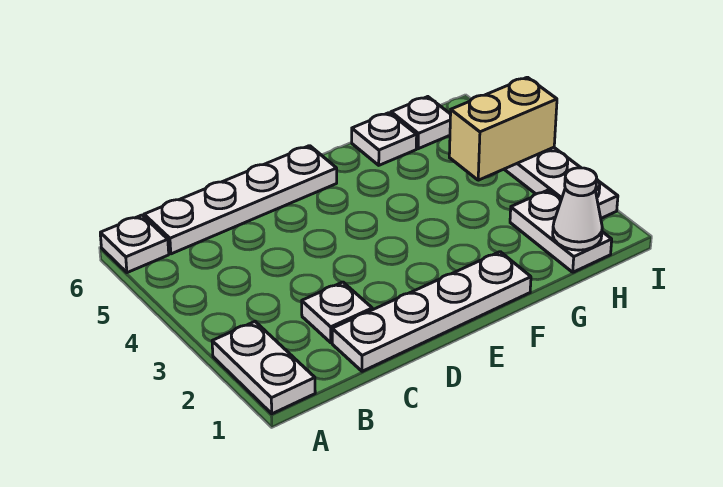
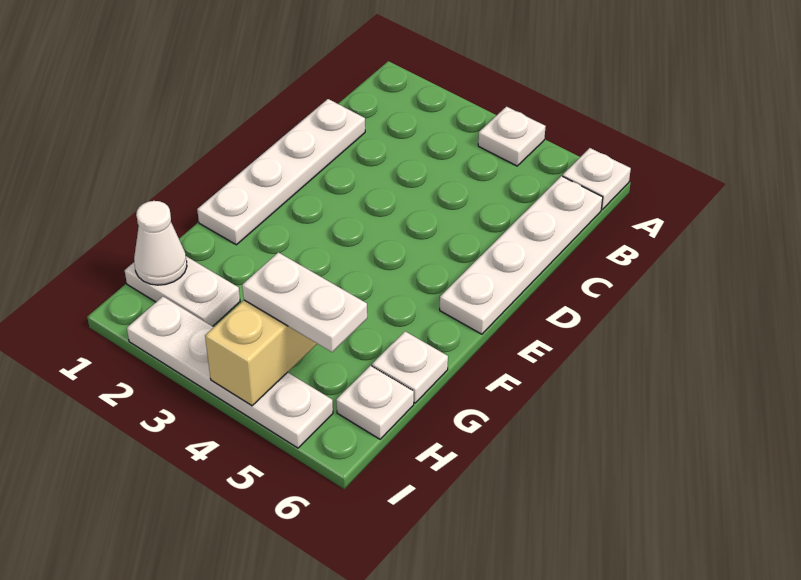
white 1x2 plate [212,322,315,414] -> white 1x2 plate moved to [242,252,367,352]
white 1x1 plate [302,282,372,343] -> white 1x1 plate moved to [478,107,546,166]

